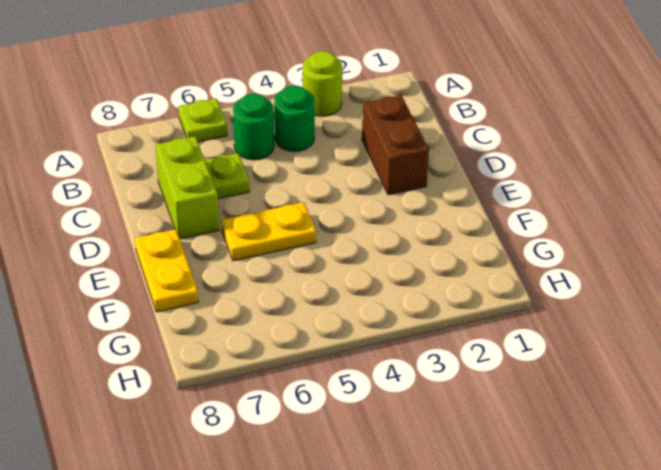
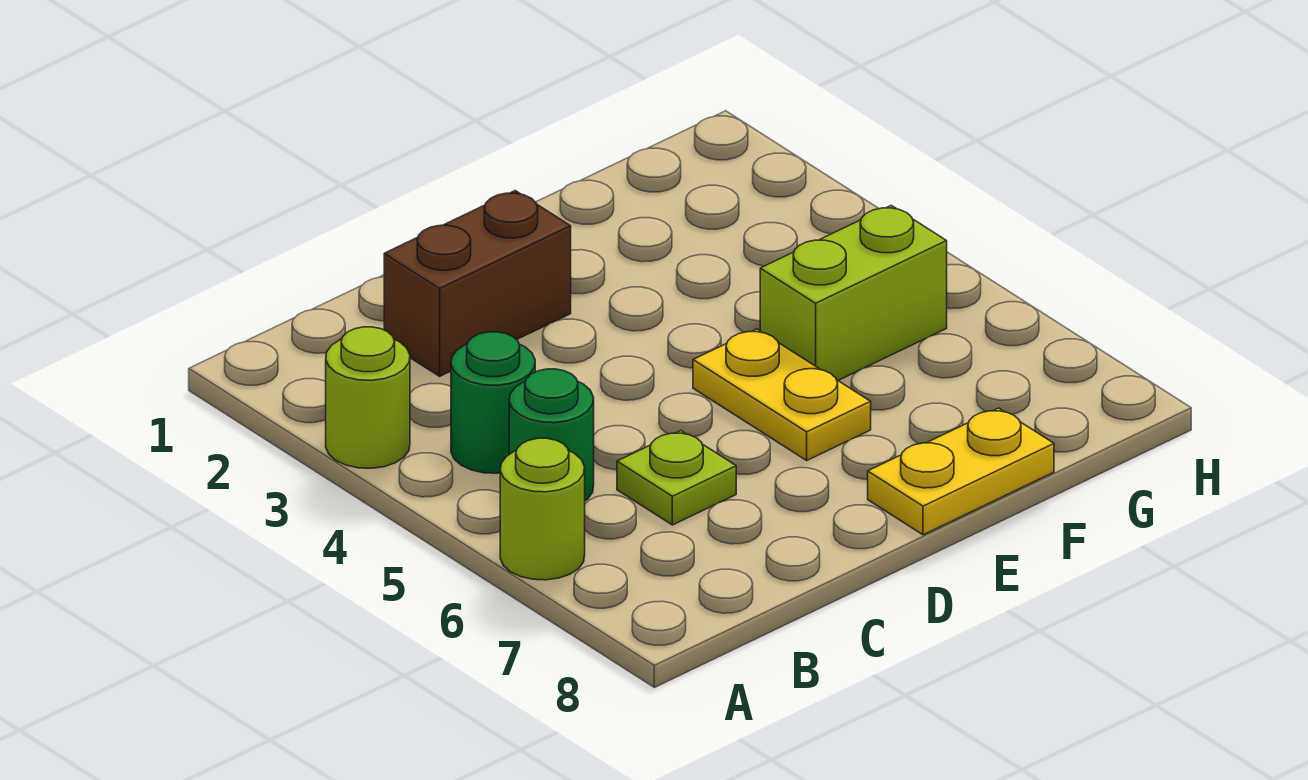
lime 1x1 plate [178,99,227,142] -> lime 1x1 round brick [500,438,585,580]
lime 1x2 brick [155,136,219,239] -> lime 1x2 brick moved to [760,205,947,380]

